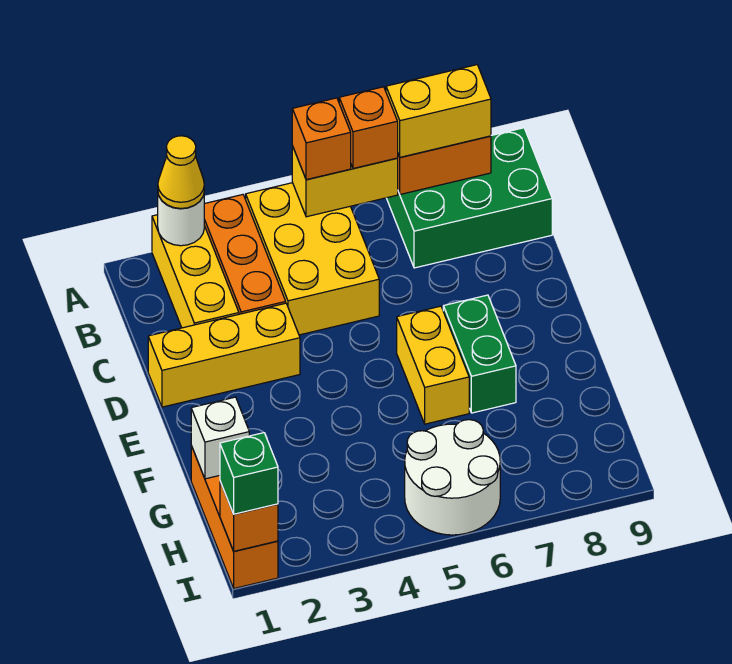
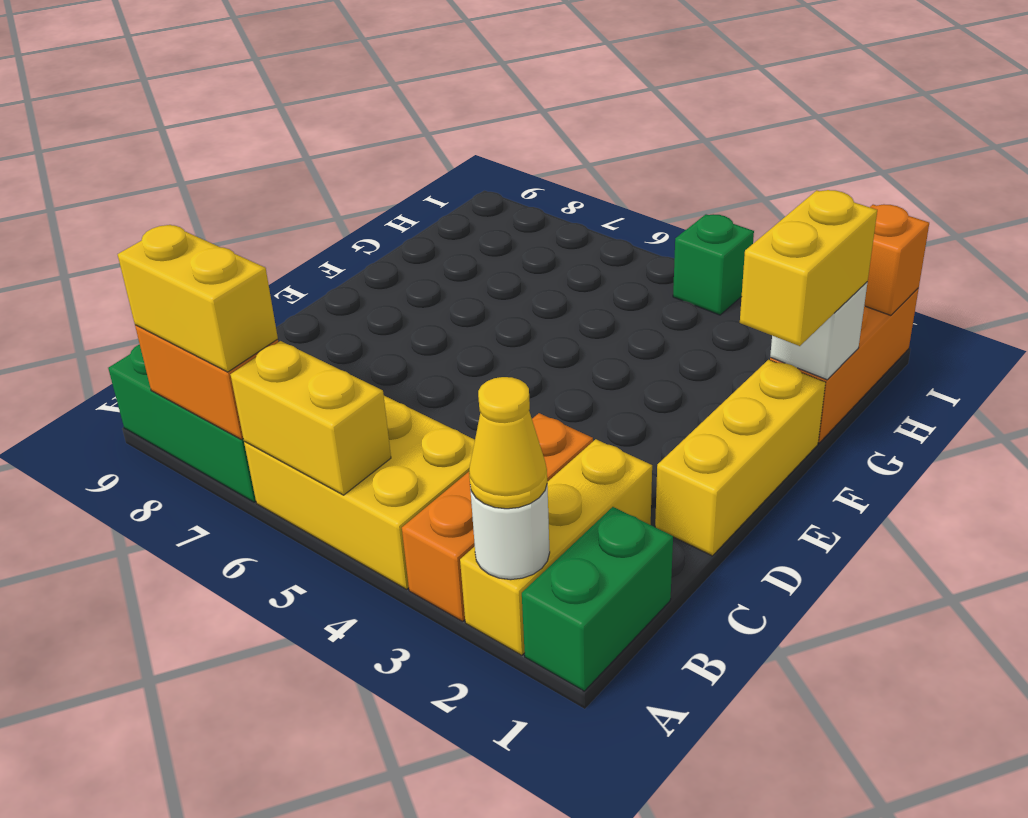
yellow 2x3 brick [246,183,379,335] -> yellow 2x3 brick turned to [244,396,475,589]
orange 1x1 brick [292,98,351,180] -> none
orange 1x1 brick [339,87,398,168] -> none
yellow 1x3 brick [148,303,300,407] -> yellow 1x3 brick turned to [655,360,825,556]
yellow 1x2 brick [397,306,469,424] -> yellow 1x2 brick moved to [740,190,877,346]
green 1x2 brick [443,295,516,413] -> green 1x2 brick moved to [522,507,673,691]
white 2x2 round brick [405,420,500,535] -> none
green 1x1 brick [220,433,278,514] -> green 1x1 brick moved to [673,214,754,315]

